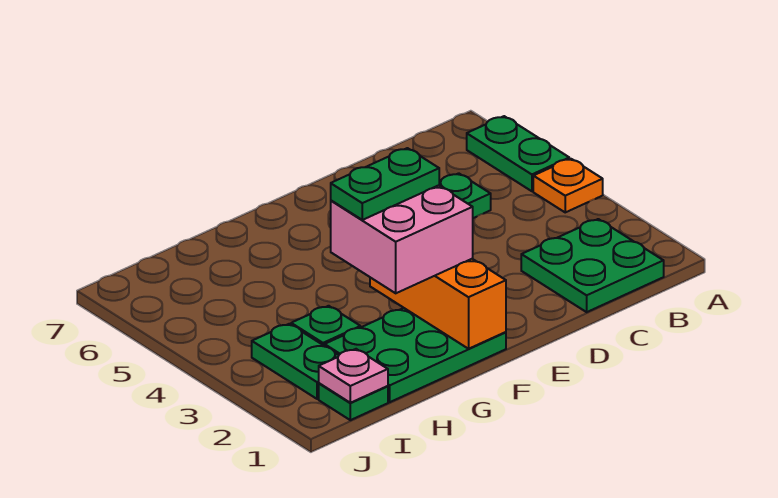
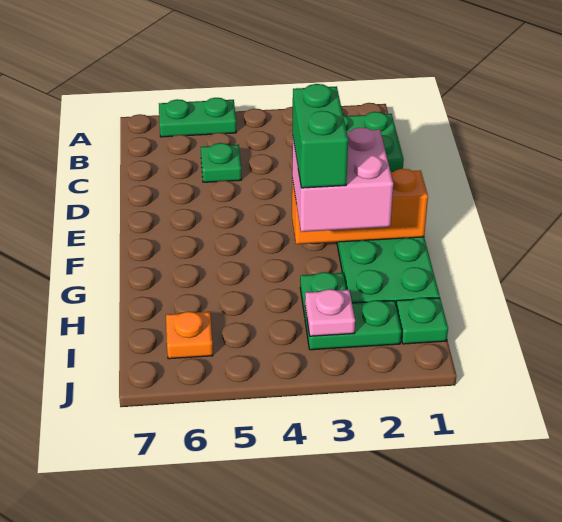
orange 1x1 plate [533,159,603,212] -> orange 1x1 plate moved to [166,312,213,359]
green 1x2 plate [331,148,439,220] -> green 1x2 brick [293,84,348,188]
pink 1x1 plate [319,349,388,403] -> pink 1x1 plate moved to [305,289,355,336]

